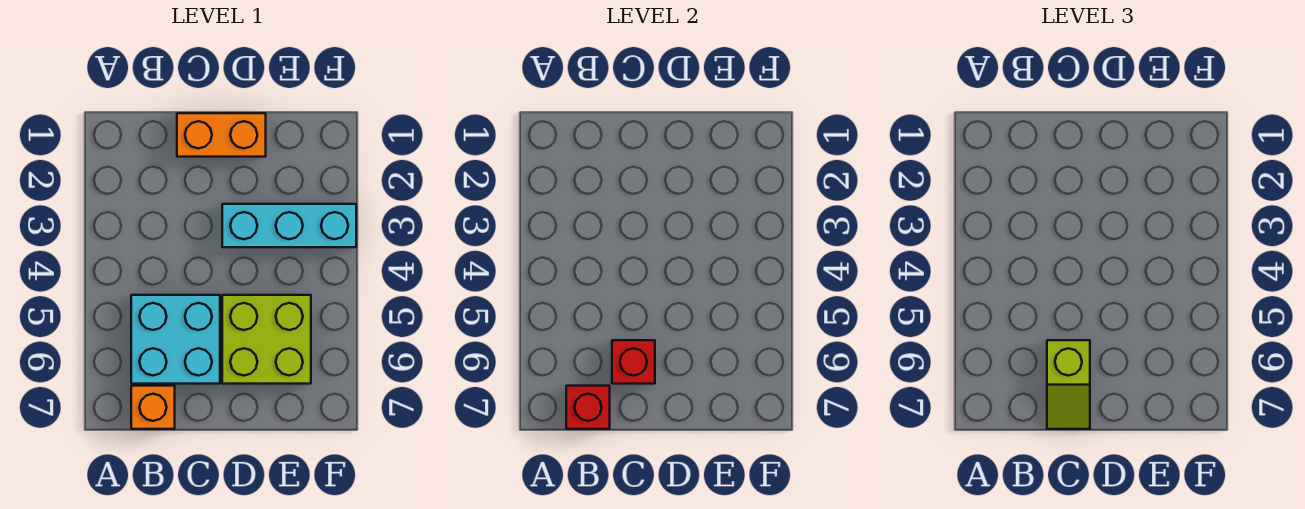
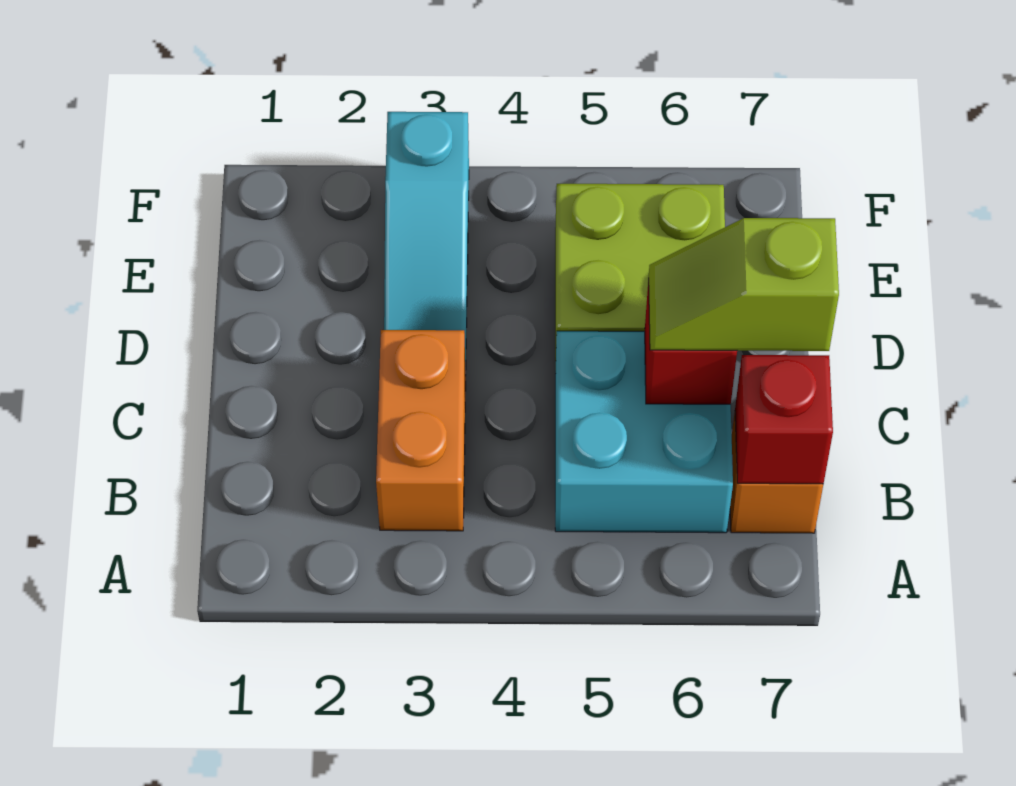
orange 1x2 brick [177,113,266,157] -> orange 1x2 brick moved to [376,330,466,531]
lime 1x2 slope [1047,340,1090,429] -> lime 1x2 slope turned to [649,218,839,351]
cyan 1x3 brick [222,204,356,247] -> cyan 1x3 slope [384,112,469,376]

